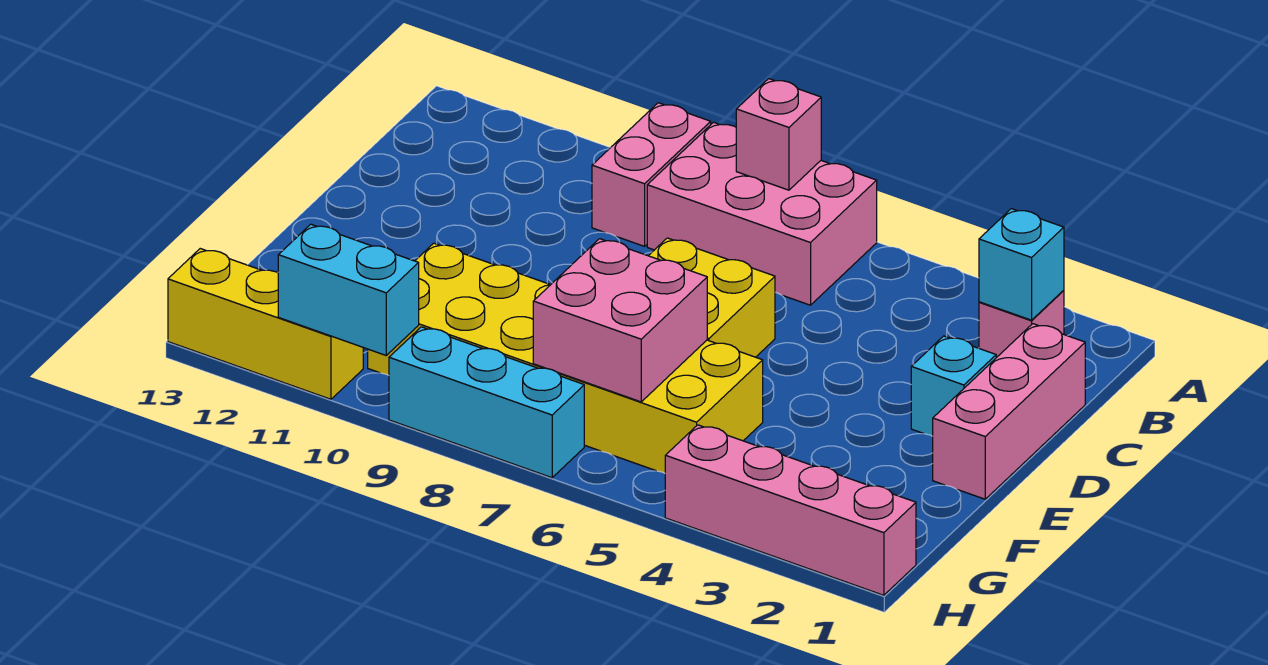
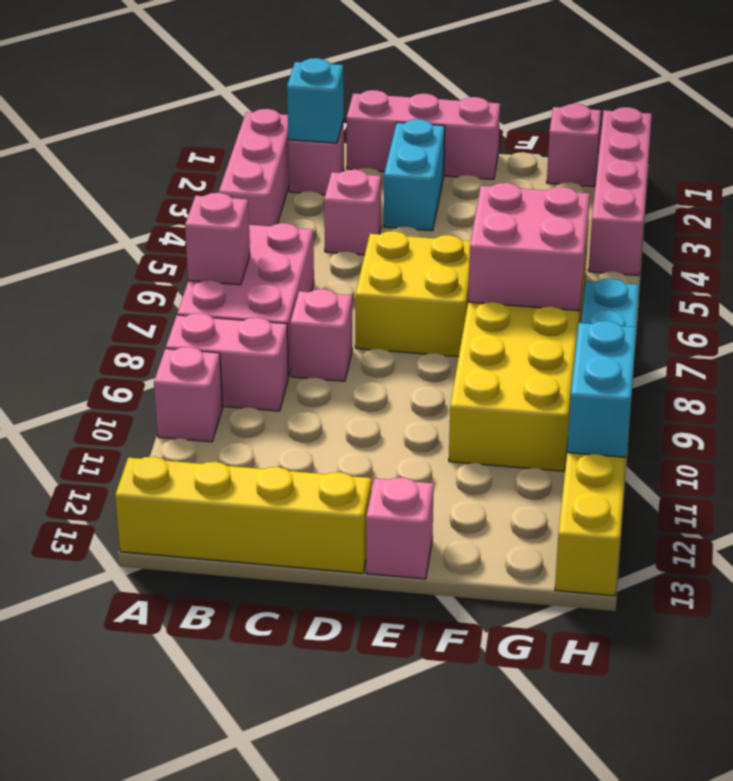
none -> pink 1x3 brick [219,109,289,226]
none -> pink 1x1 brick [154,347,223,442]
none -> yellow 1x4 brick [115,456,371,573]
none -> pink 1x1 brick [324,169,381,255]
none -> pink 1x1 brick [290,289,352,381]
cyan 1x1 brick [911,336,996,436] -> cyan 1x2 brick [384,119,445,231]
none -> pink 1x1 brick [366,477,434,579]
none -> pink 1x1 brick [547,104,601,187]

